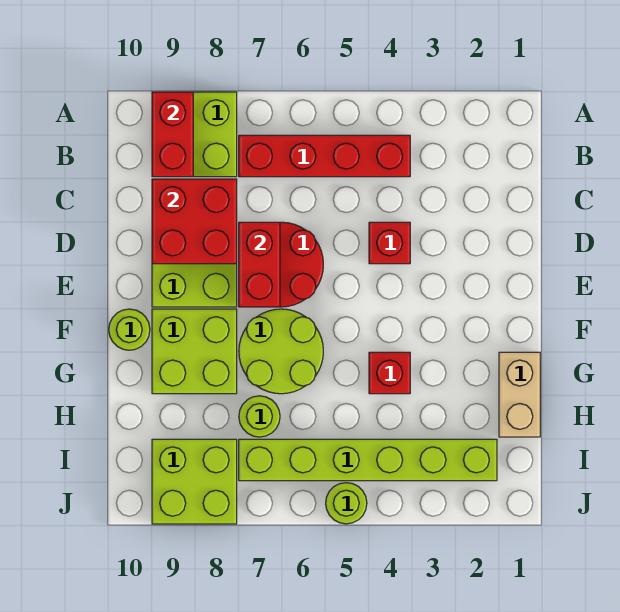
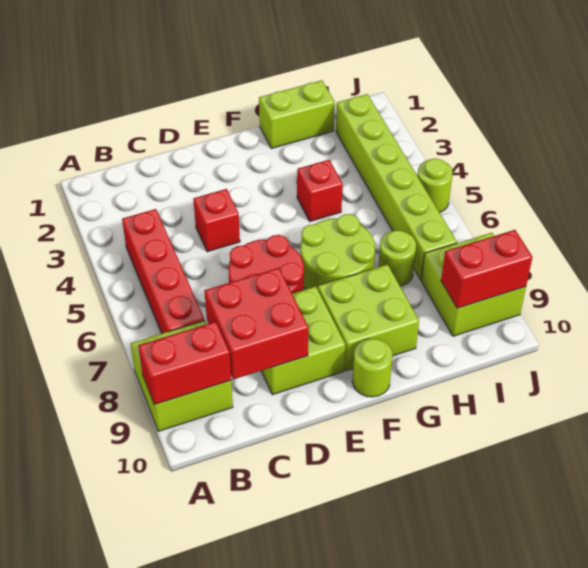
red 1x2 brick [239,222,280,307] -> red 1x2 brick moved to [441,230,532,308]
tan 1x2 brick [499,352,540,437] -> lime 1x2 brick [259,80,335,148]

